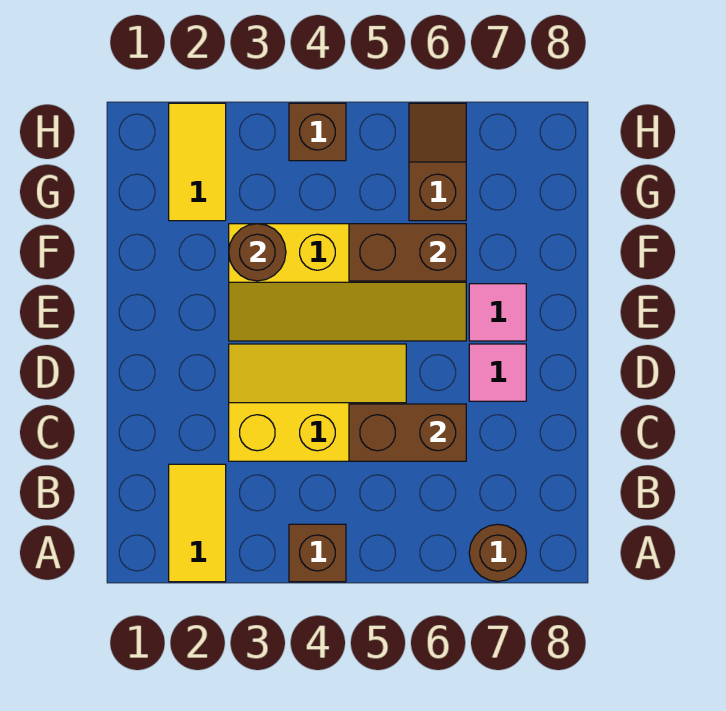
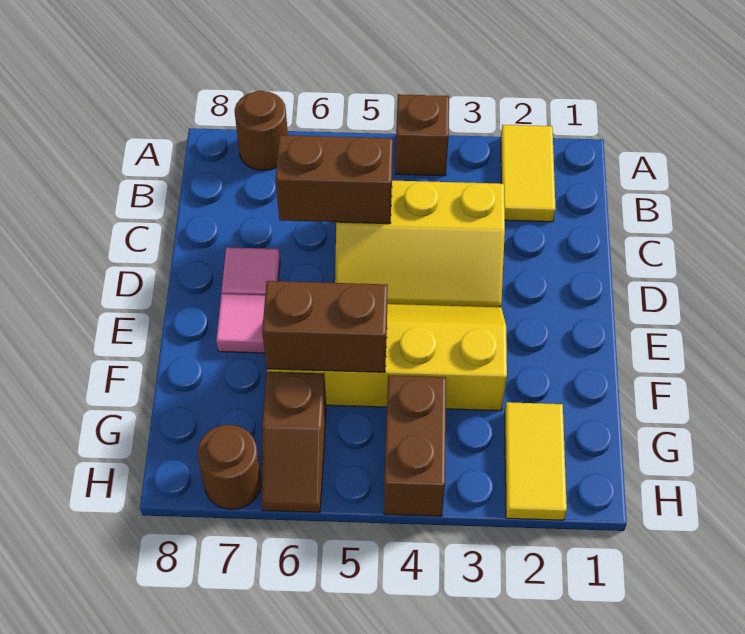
brown 1x1 round brick [229,224,286,281] -> brown 1x1 round brick moved to [197,425,262,510]
brown 1x1 brick [289,103,346,161] -> brown 1x2 brick [384,375,446,516]

